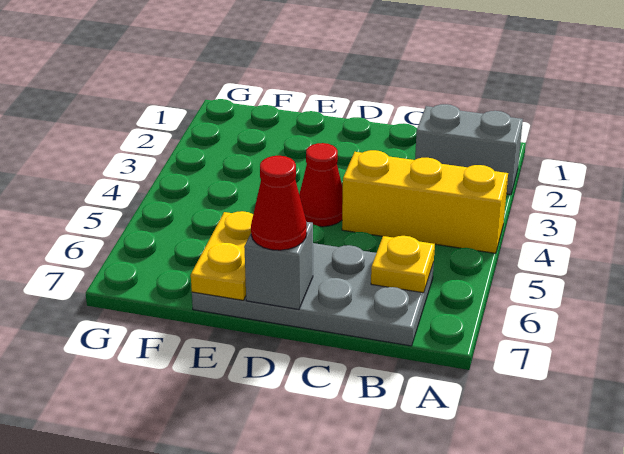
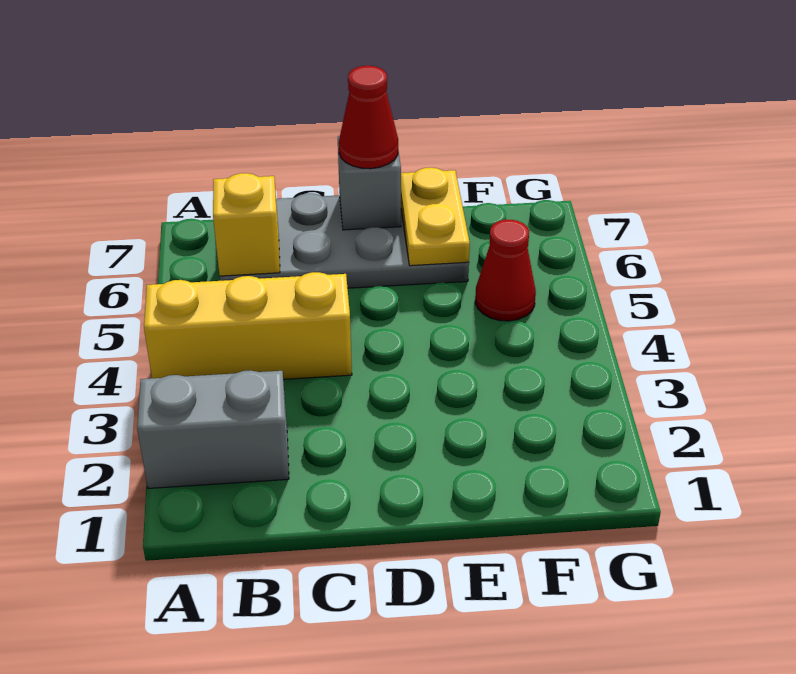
yellow 1x1 plate [371,236,435,293] -> yellow 1x1 brick [213,173,280,276]
red 1x1 cone [299,143,343,227] -> red 1x1 cone moved to [475,220,536,321]

